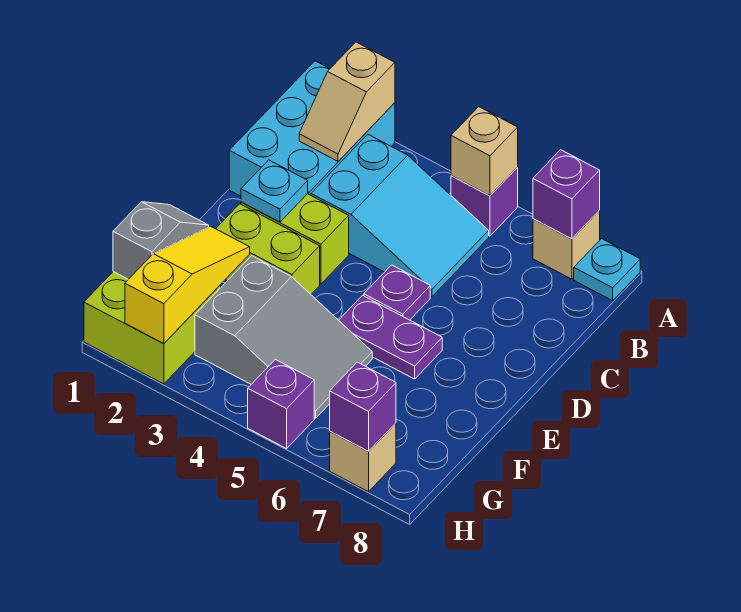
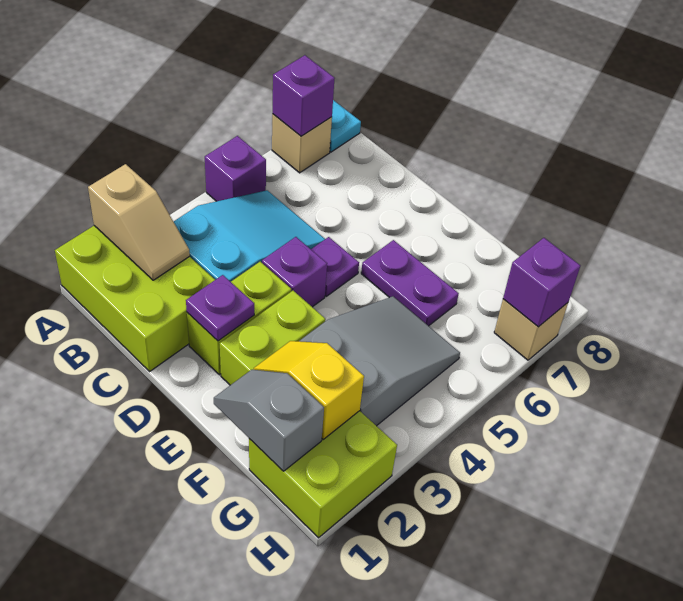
cyan 2x3 brick [229,61,395,196] -> lime 2x3 brick [55,226,215,371]
tan 1x1 brick [451,107,518,196] -> none
cyan 1x1 plate [241,160,308,222] -> purple 1x1 plate [186,275,254,341]
purple 1x2 plate [339,295,442,379] -> purple 1x2 plate turned to [361,240,459,326]
yellow 1x3 slope [125,226,250,344] -> yellow 1x2 slope [254,341,364,439]
purple 1x1 brick [248,360,314,449] -> purple 1x1 brick moved to [262,237,327,307]

